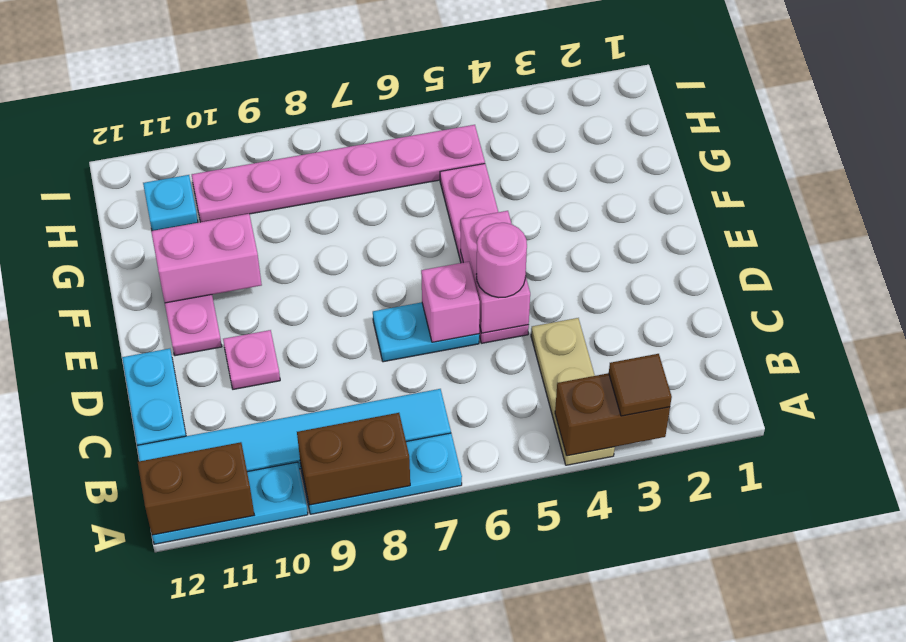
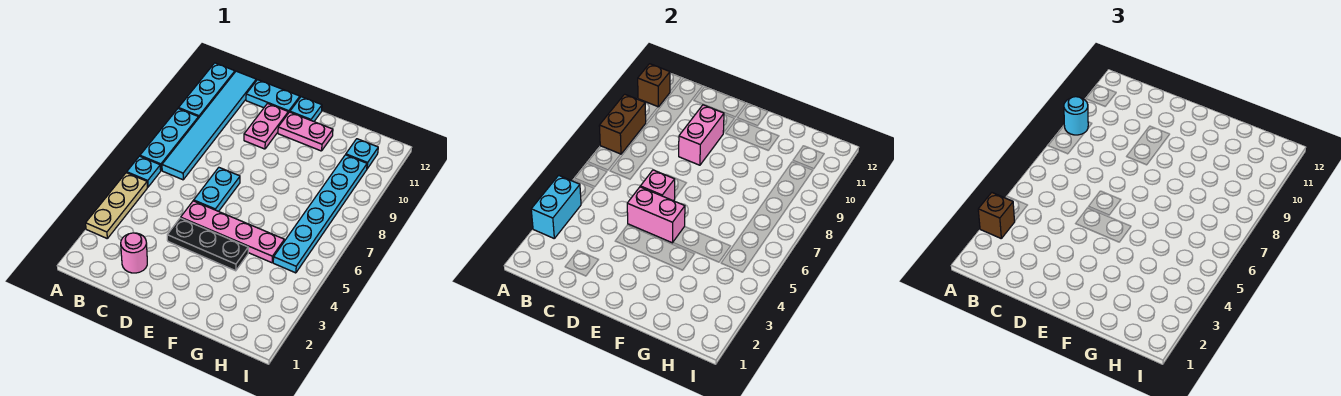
brown 1x2 brick [555,373,670,456] -> cyan 1x2 brick [531,175,581,238]
brown 1x1 tile [609,354,672,416] -> brown 1x1 brick [978,193,1015,238]
tan 1x3 plate [531,318,615,465] -> tan 1x3 plate turned to [86,173,147,238]
none -> cyan 1x1 plate [127,156,161,187]
none -> cyan 1x1 round brick [1064,97,1088,135]
brown 1x2 brick [138,442,254,535] -> brown 1x1 brick [638,64,670,107]
none -> black 1x3 plate [167,218,248,271]
pink 1x1 round brick [476,223,527,297] -> pink 1x1 round brick moved to [121,233,147,273]
pink 1x1 plate [223,330,280,389] -> pink 1x2 plate [244,103,288,149]
none -> cyan 1x1 plate [290,97,322,121]
pink 1x2 brick [151,214,262,303] -> pink 1x2 brick moved to [679,105,724,165]
pink 1x6 plate [192,125,485,222] -> cyan 1x6 plate [273,155,367,273]

